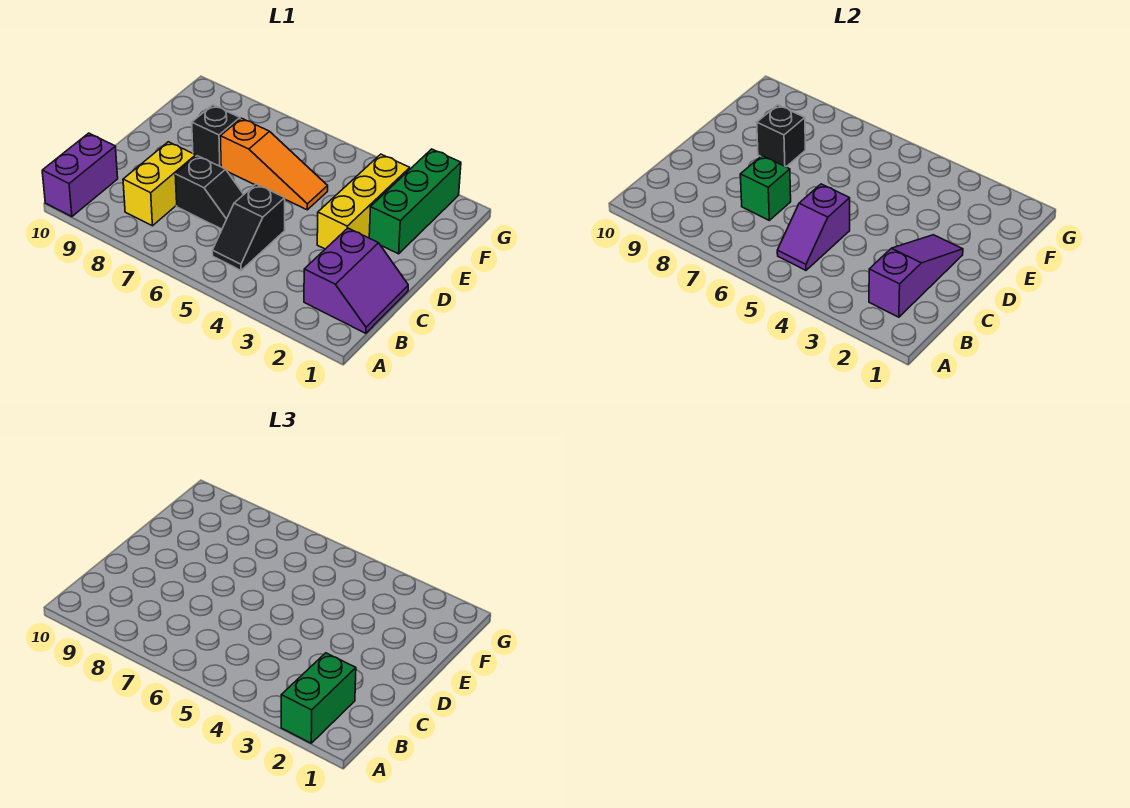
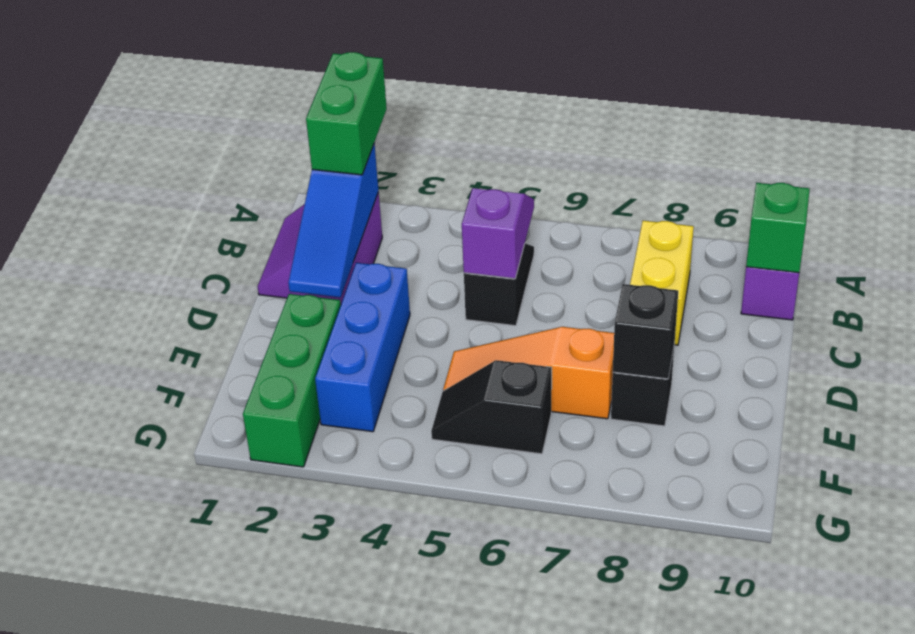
purple 1x3 slope [869,235,963,317] -> blue 1x3 slope [288,143,378,298]
black 1x2 slope [175,156,244,229] -> black 1x2 slope moved to [431,360,552,454]
green 1x1 brick [740,156,791,220] -> green 1x1 brick moved to [746,183,810,273]
yellow 1x3 brick [317,154,410,249] -> blue 1x3 brick [315,263,410,432]

